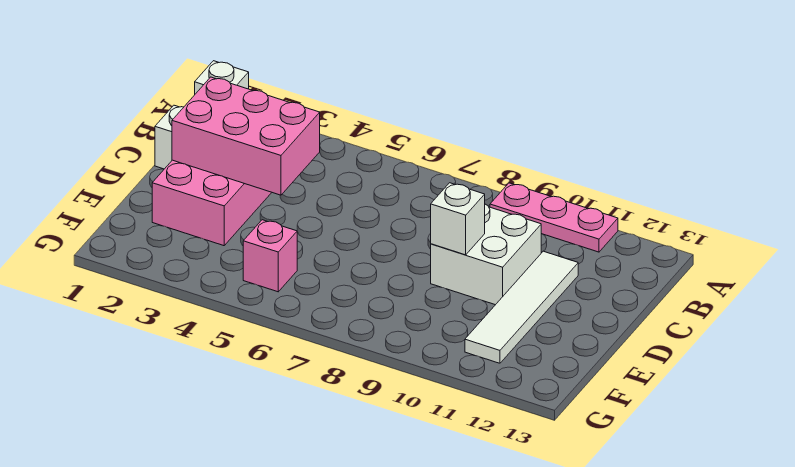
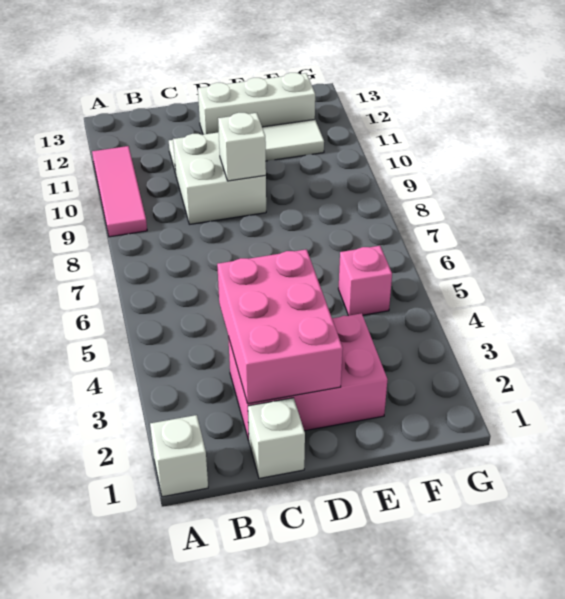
pink 1x3 plate [490,183,618,252] -> pink 1x3 tile [92,146,147,237]
none -> white 1x3 brick [198,73,315,135]

